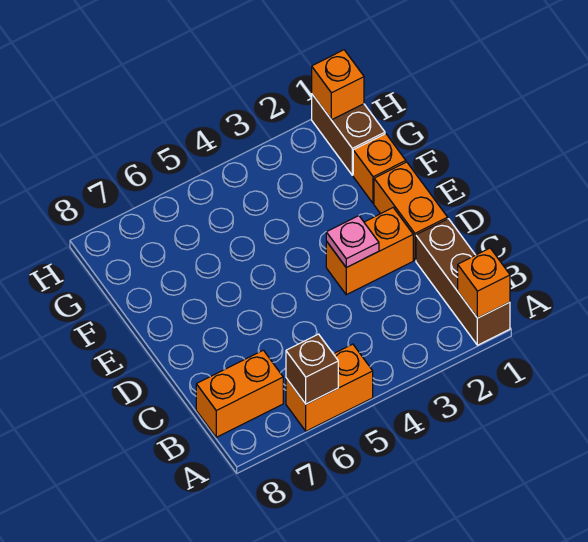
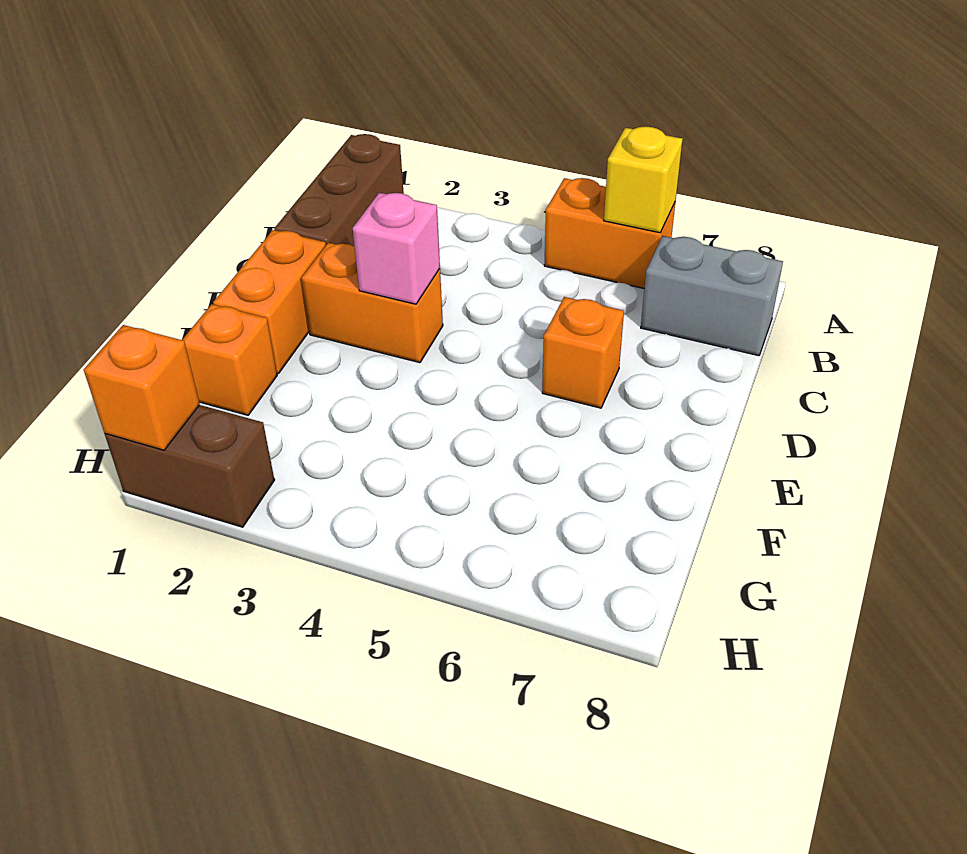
orange 1x1 brick [458,248,510,318] -> orange 1x1 brick moved to [542,297,624,408]
brown 1x1 brick [286,334,338,404] -> yellow 1x1 brick [604,126,683,233]
orange 1x2 brick [196,350,283,437] -> grey 1x2 brick [641,236,783,356]
pink 1x1 plate [326,216,379,268] -> pink 1x1 brick [353,193,440,304]
brown 1x2 brick [312,94,385,175] -> brown 1x2 brick turned to [105,405,274,527]

